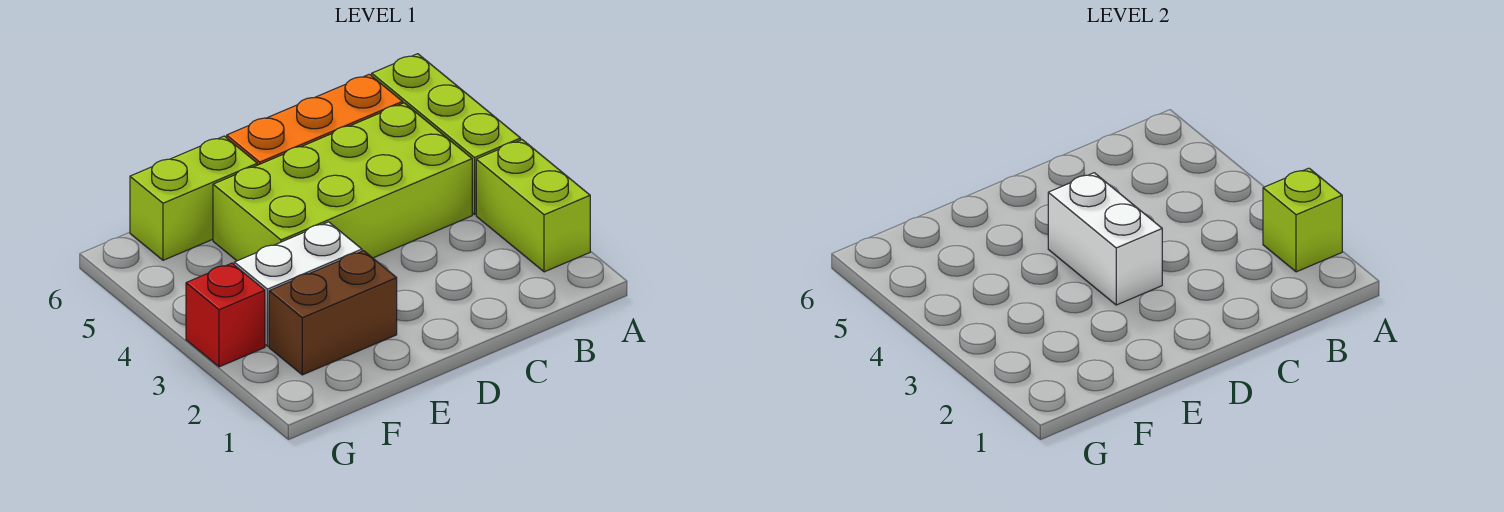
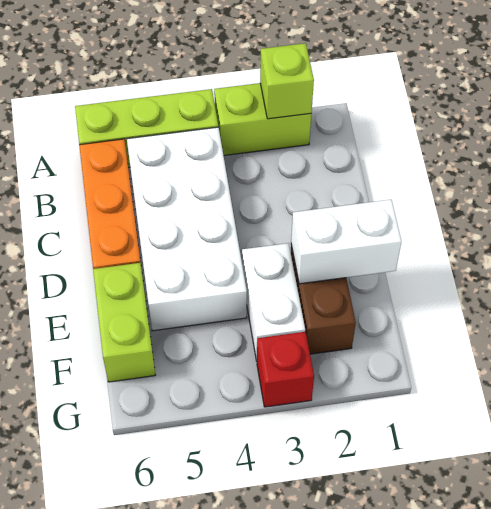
lime 2x4 brick [213,103,472,261] -> white 2x4 brick [127,127,247,331]
white 1x2 brick [1048,173,1162,305] -> white 1x2 brick moved to [291,199,402,284]

